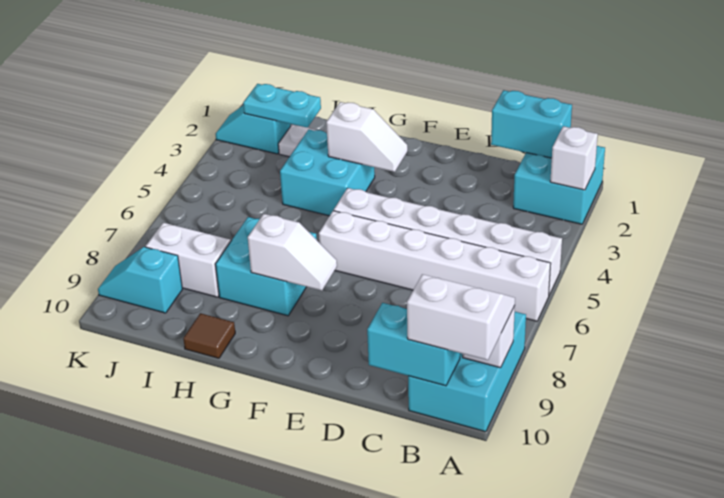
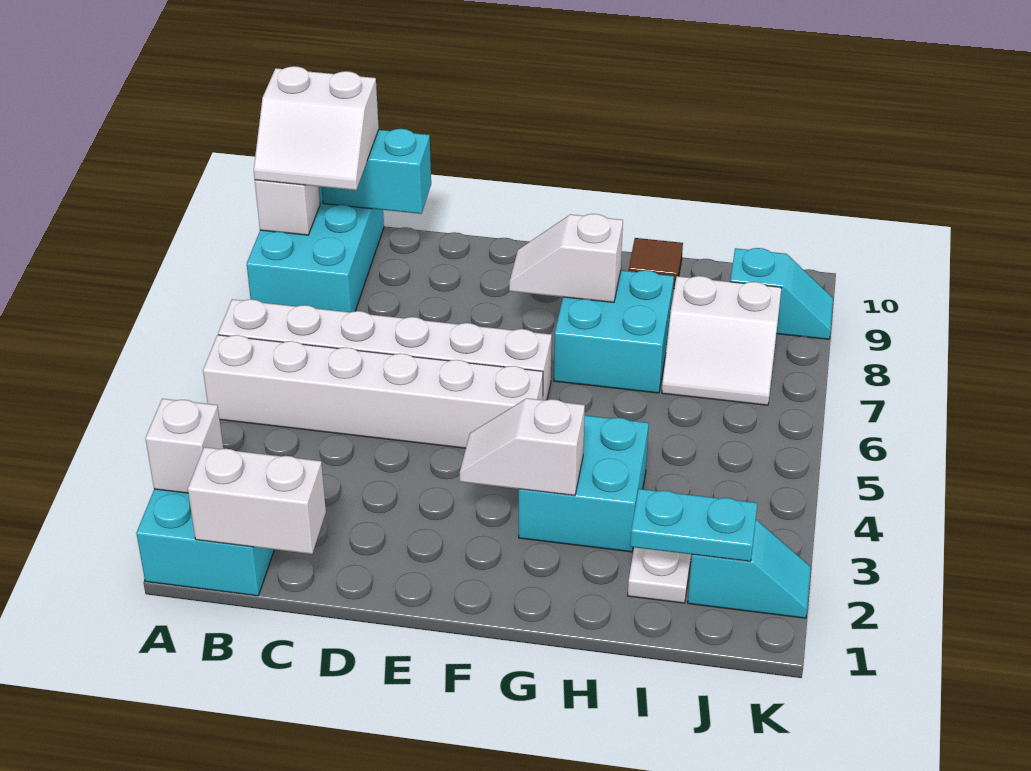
cyan 1x2 brick [491,90,572,158] -> white 1x2 brick [188,447,326,554]

